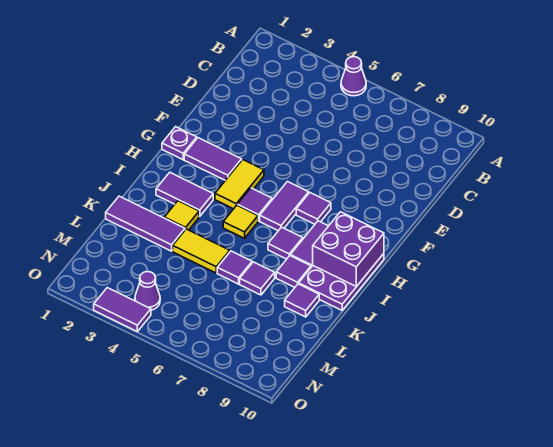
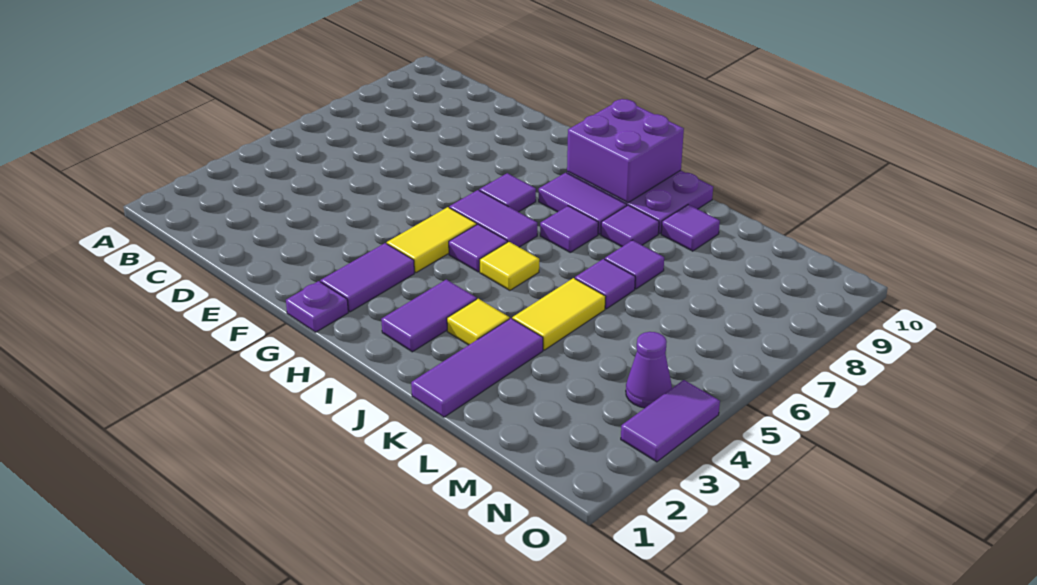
purple 1x1 cone [341,57,366,96] -> none
yellow 1x2 tile [215,160,264,209] -> yellow 1x2 tile turned to [387,207,477,273]

